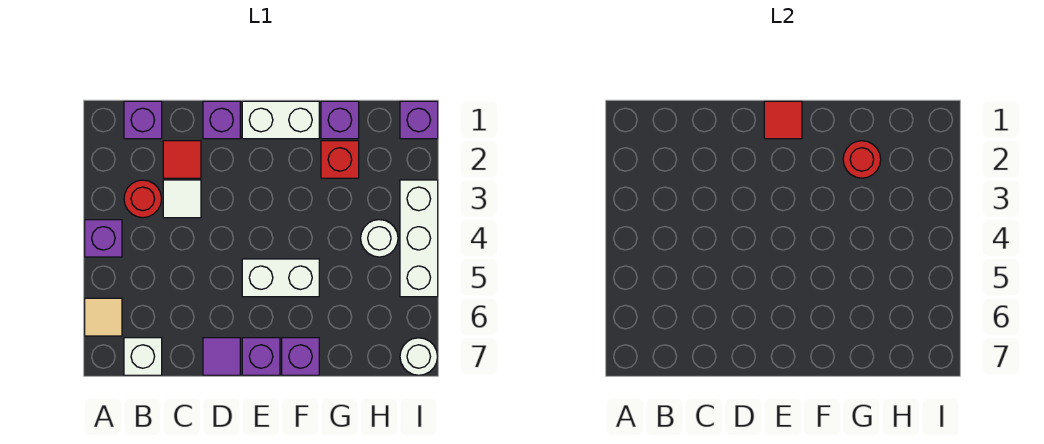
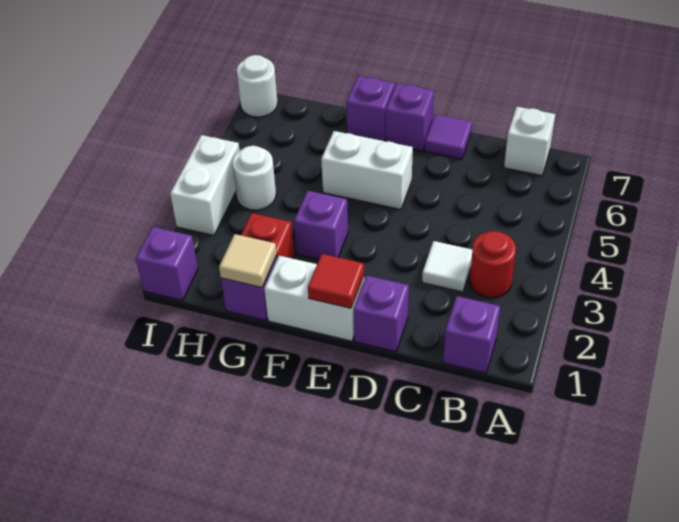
purple 1x1 brick [85,220,122,257] -> purple 1x1 brick moved to [294,191,348,259]
tan 1x1 tile [85,298,122,336] -> tan 1x1 tile moved to [219,234,277,287]
red 1x1 tile [163,141,201,178] -> none
red 1x1 round brick [843,141,881,178] -> none
white 1x3 brick [400,180,438,297] -> white 1x2 brick [170,135,240,235]

